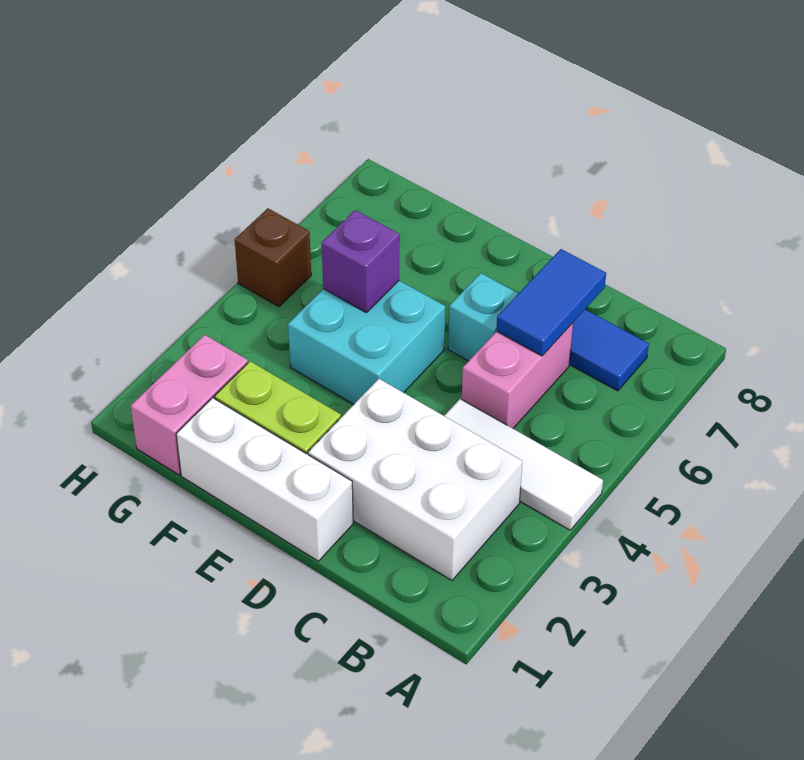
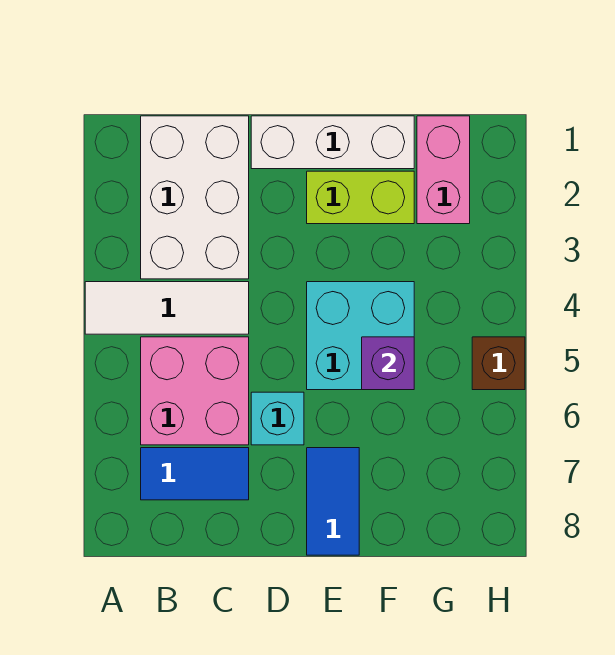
white 2x3 brick [308,379,522,580] -> white 2x3 brick turned to [141,116,249,279]
pink 1x2 brick [462,323,573,428] -> pink 2x2 brick [141,337,249,445]
blue 1x2 tile [496,249,606,356] -> blue 1x2 tile moved to [307,448,359,555]

